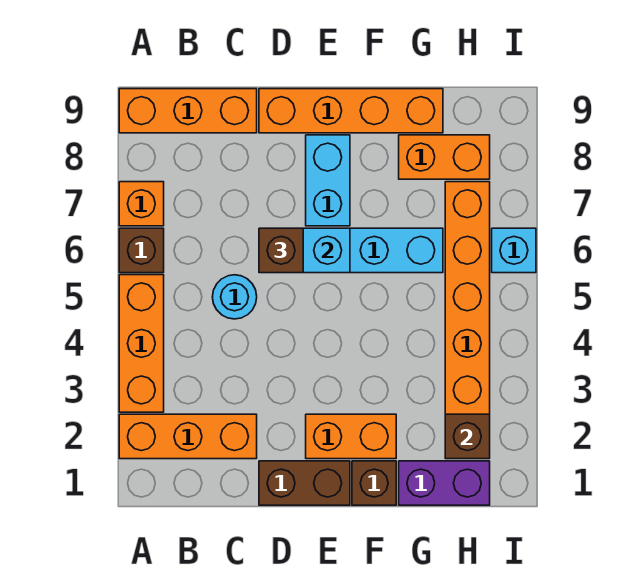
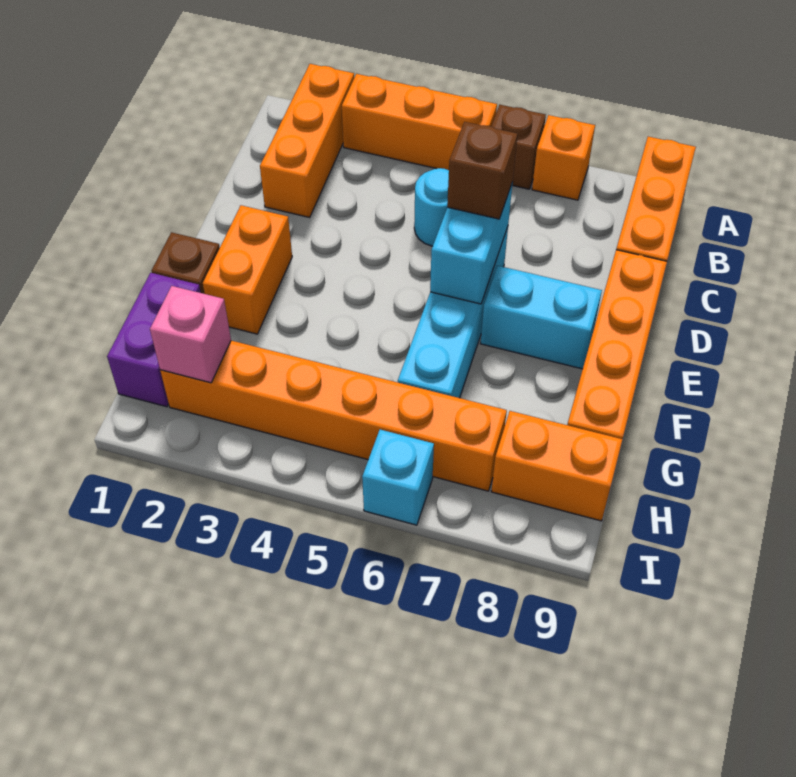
brown 1x2 brick [259,461,350,505] -> none
orange 1x2 brick [399,135,490,179] -> orange 1x2 brick turned to [491,411,622,521]
brown 1x1 brick [445,414,490,459] -> pink 1x1 brick [150,286,231,383]

